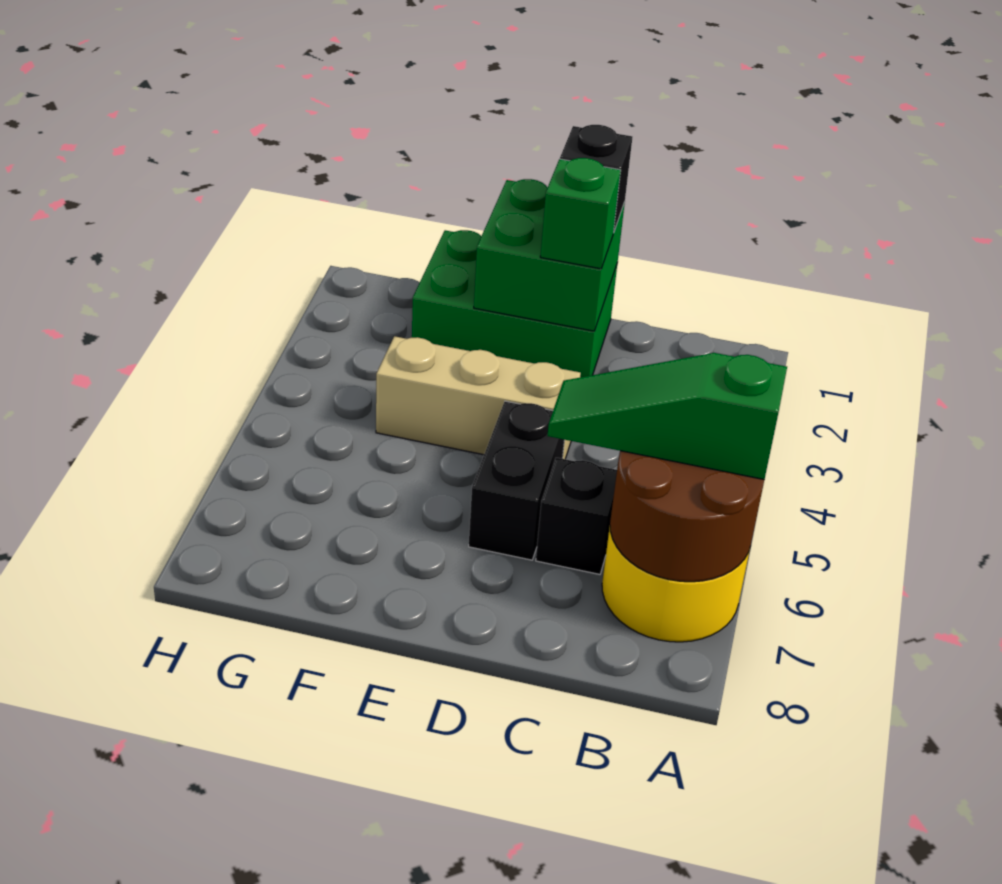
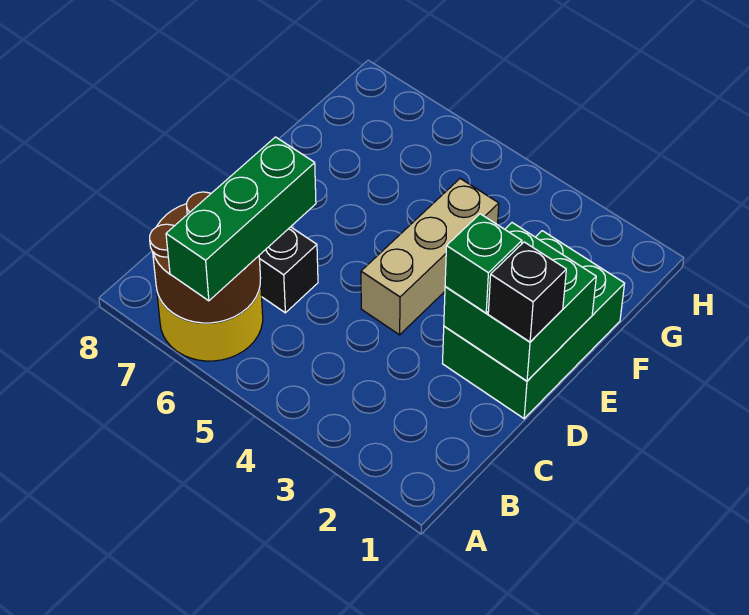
green 1x3 slope [548,353,787,479] -> green 1x3 brick [166,137,316,301]
black 1x2 brick [469,401,564,560] -> none

